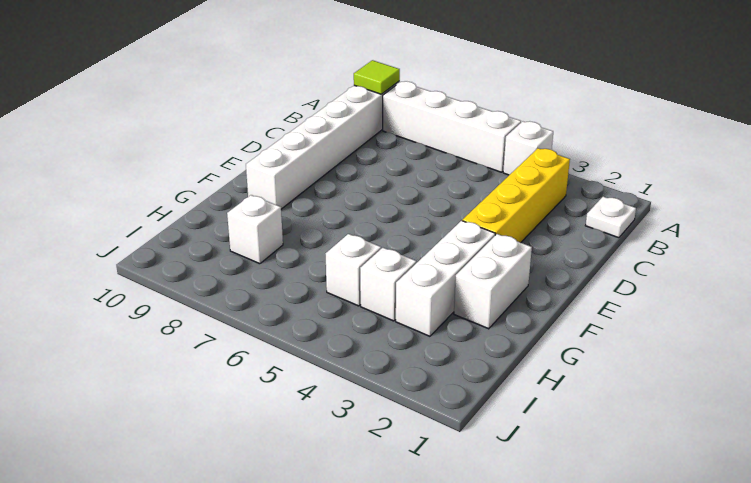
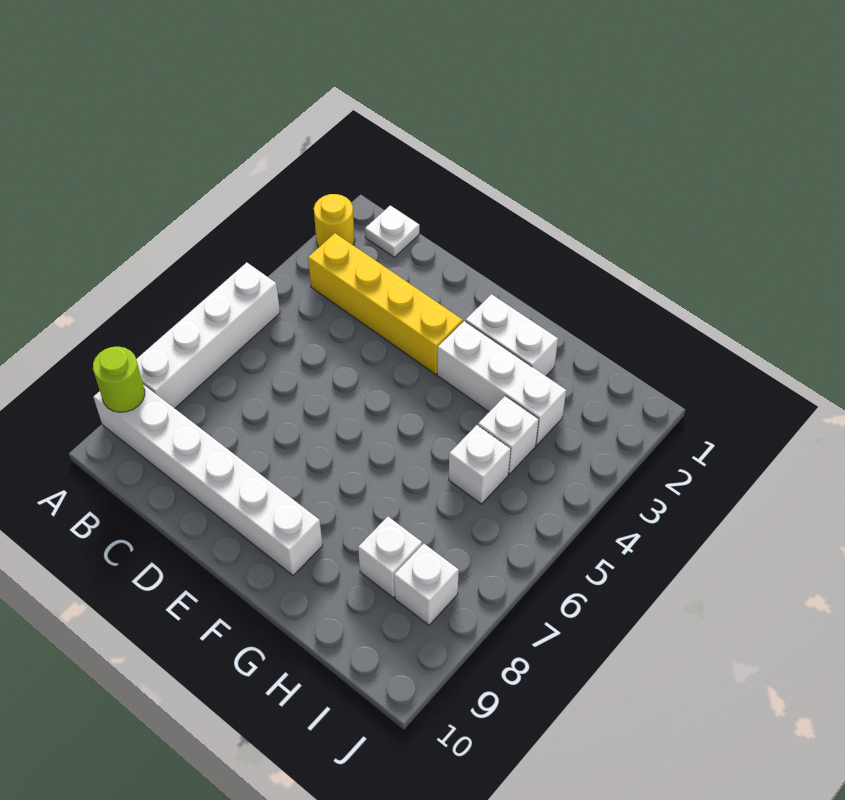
none -> yellow 1x1 round brick [314,194,355,247]
white 1x1 brick [503,121,553,175] -> white 1x1 brick moved to [394,544,459,625]
lime 1x1 tile [354,60,400,94] -> lime 1x1 round brick [93,347,145,412]

